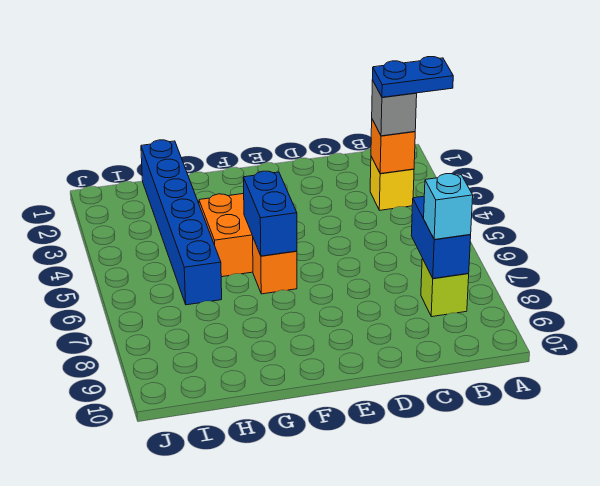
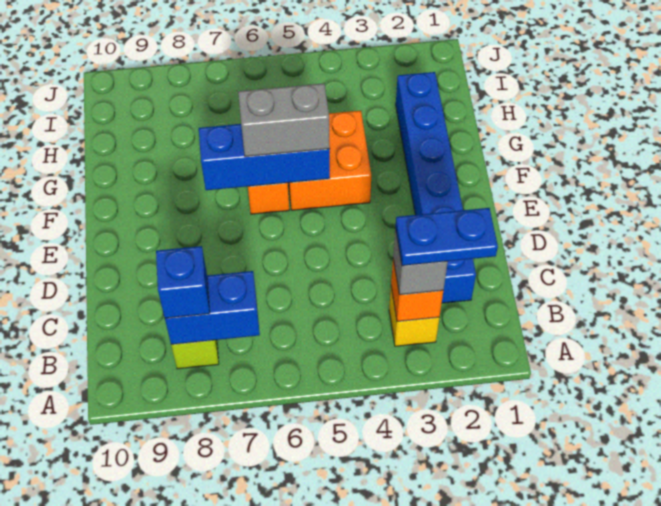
blue 1x2 plate [373,57,453,97] -> blue 1x2 plate turned to [396,208,498,266]
cyan 1x1 brick [424,174,473,240] -> blue 1x1 brick [156,246,210,318]
blue 1x2 brick [243,171,297,256] -> blue 1x3 brick [199,124,330,190]
none -> grey 1x2 brick [238,83,330,157]
blue 1x6 brick [141,140,222,305] -> blue 1x6 brick turned to [396,72,476,303]

